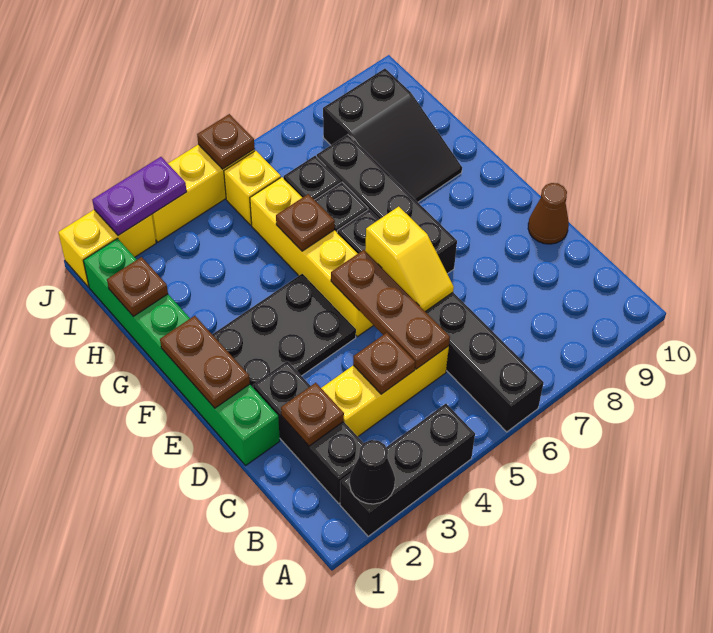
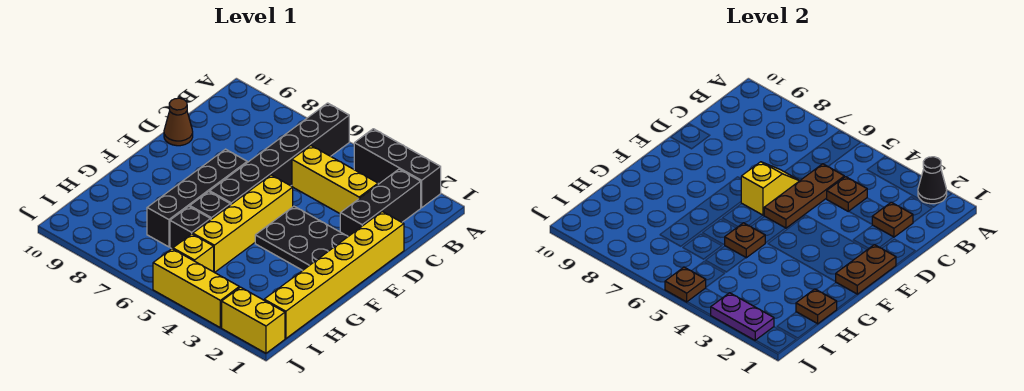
green 1x6 brick [83,239,280,465] -> yellow 1x6 brick [264,212,404,339]
black 2x3 slope [323,69,462,202] -> none

